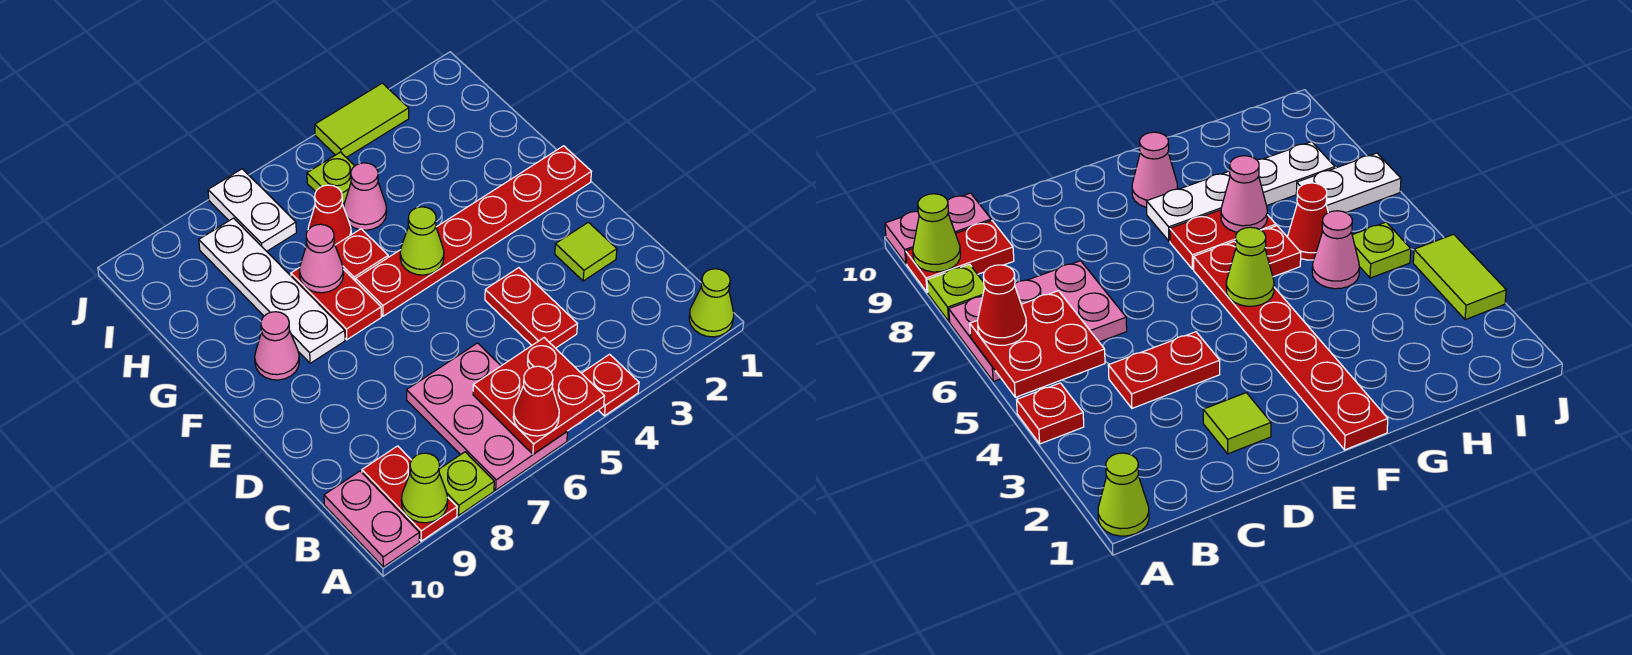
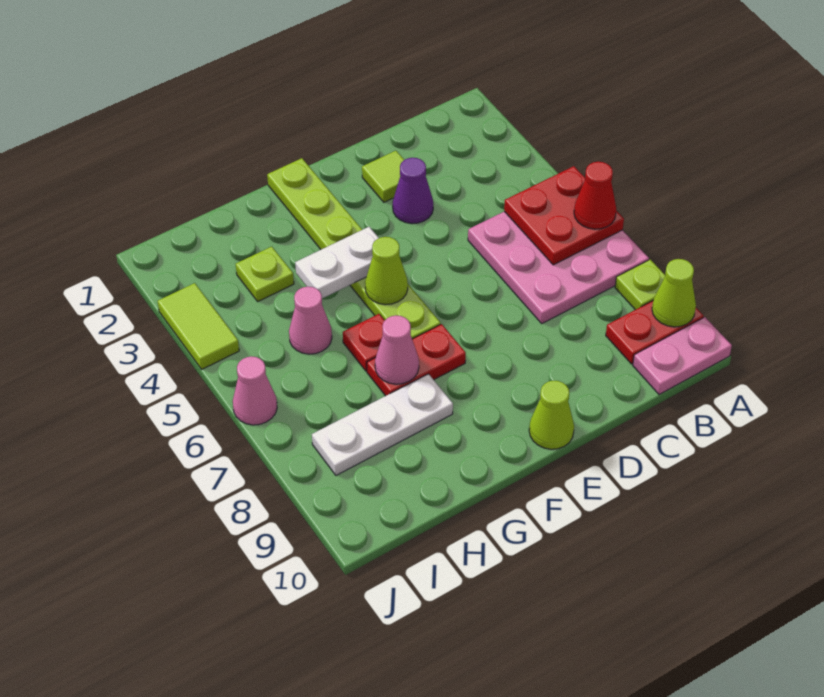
lime 1x1 cone [689,269,734,337] -> lime 1x1 cone moved to [529,381,574,449]
red 1x1 plate [582,354,639,416] -> none
pink 2x3 plate [407,343,568,490] -> pink 3x3 plate [468,212,649,323]
red 1x2 plate [485,268,577,348] -> none
none -> purple 1x1 cone [393,158,433,224]
red 1x6 plate [355,146,591,316] -> lime 1x6 plate [267,158,441,339]
white 1x4 plate [199,218,345,363] -> white 1x3 plate [312,374,453,475]
pink 1x1 cone [255,312,299,380] -> pink 1x1 cone moved to [233,356,277,425]
red 1x1 cone [308,185,351,245] -> none
lime 1x1 plate [307,152,354,204] -> lime 1x1 plate moved to [236,247,294,301]
white 1x2 plate [208,169,296,251] -> white 1x2 plate moved to [295,227,379,298]

